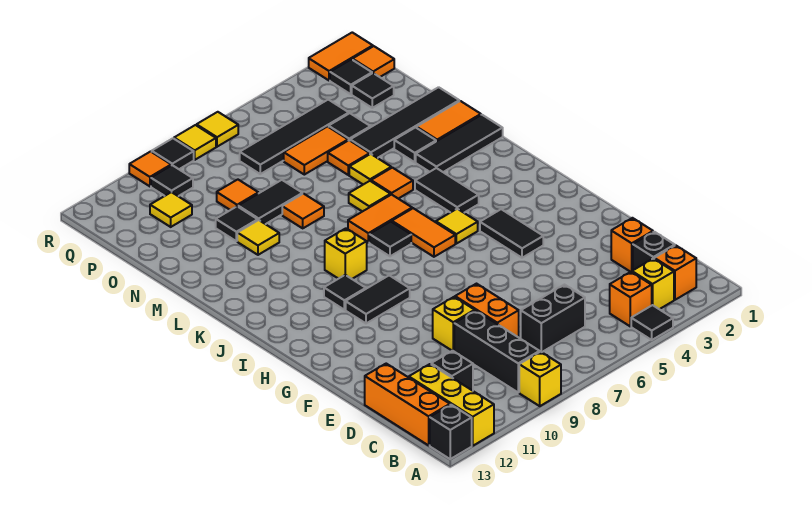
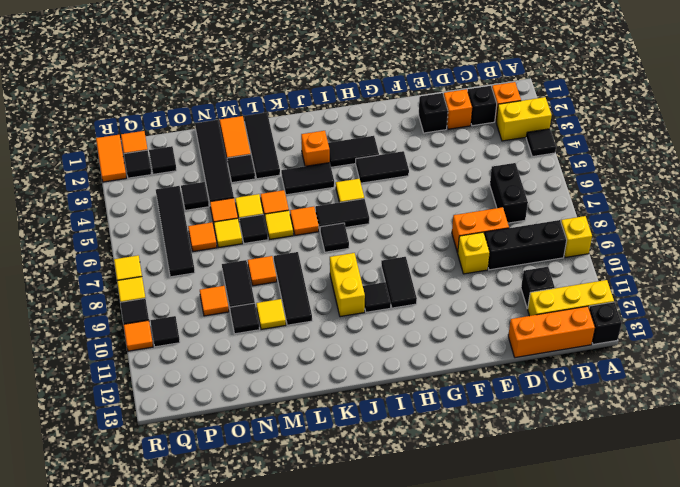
yellow 1x1 brick [632,259,674,309] -> yellow 1x2 brick [496,97,552,141]
orange 1x1 brick [610,272,652,326] -> orange 1x1 brick moved to [301,131,330,166]
none -> black 1x1 brick [419,93,448,133]
none -> black 1x2 tile [328,136,379,167]
orange 1x2 tile [392,208,455,257] -> black 1x2 tile [315,199,369,229]
yellow 1x1 brick [325,228,367,279] -> yellow 1x2 brick [330,253,365,317]
orange 1x2 tile [348,194,412,243] -> orange 1x1 tile [290,207,319,235]
none -> black 1x3 tile [274,252,312,325]
none -> black 1x1 tile [239,214,268,243]
orange 1x2 tile [284,127,348,175] -> orange 1x1 tile [188,222,217,252]
yellow 1x1 tile [150,192,192,227] -> yellow 1x1 tile moved to [214,218,242,248]

